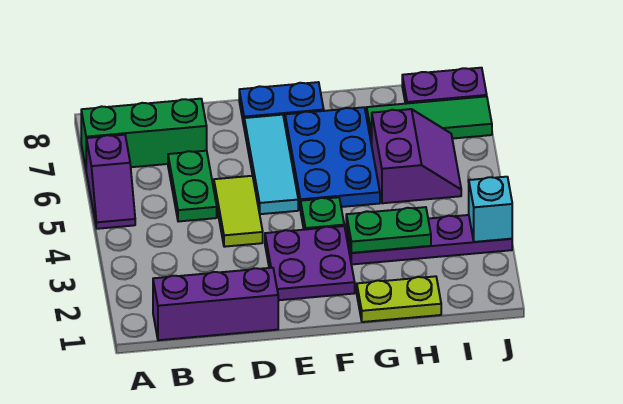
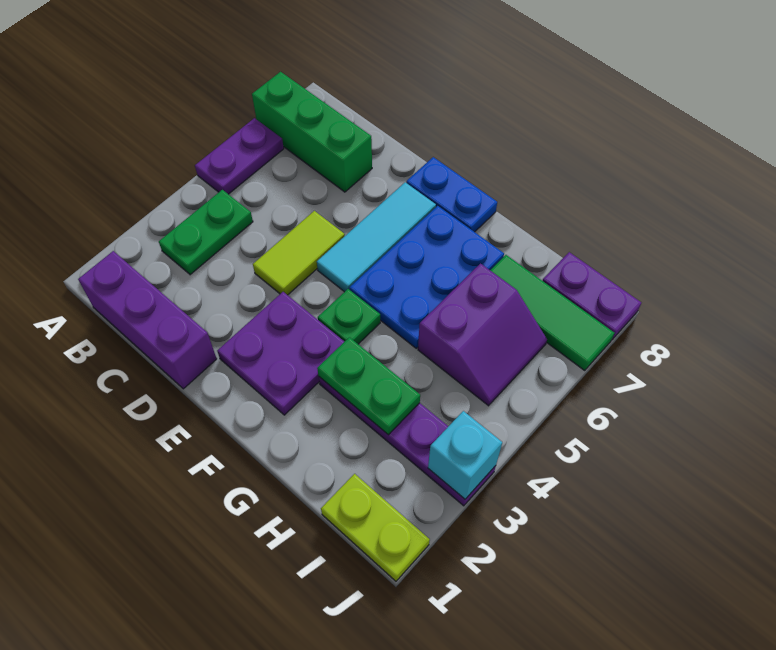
purple 1x2 slope [86,135,135,229] -> purple 1x2 plate [195,118,284,194]
green 1x2 plate [168,151,217,222] -> green 1x2 plate moved to [159,190,253,275]
lime 1x2 plate [357,276,441,322] -> lime 1x2 plate moved to [321,474,430,581]

